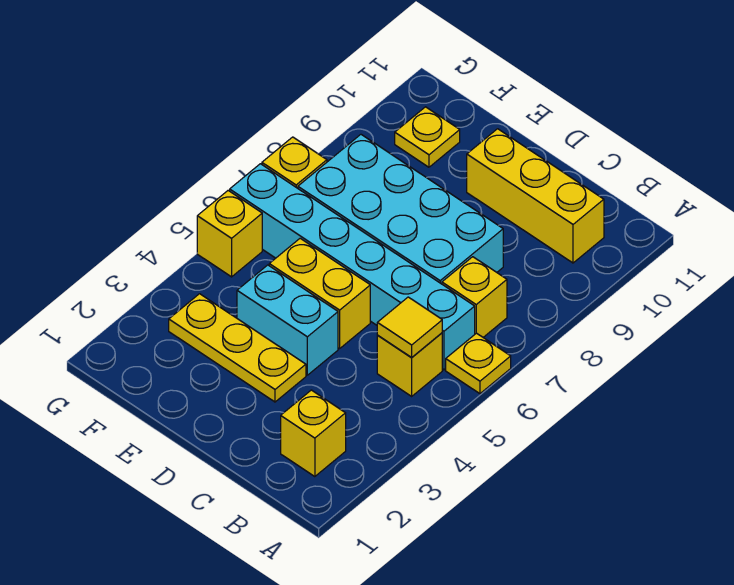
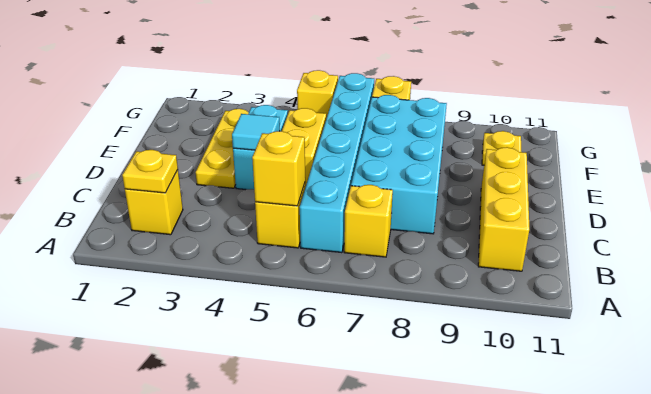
yellow 1x1 plate [446,333,511,394] -> yellow 1x1 plate moved to [122,150,178,193]
yellow 1x1 tile [377,297,442,358] -> yellow 1x1 brick [252,131,305,206]
none -> cyan 1x1 tile [232,114,280,150]

